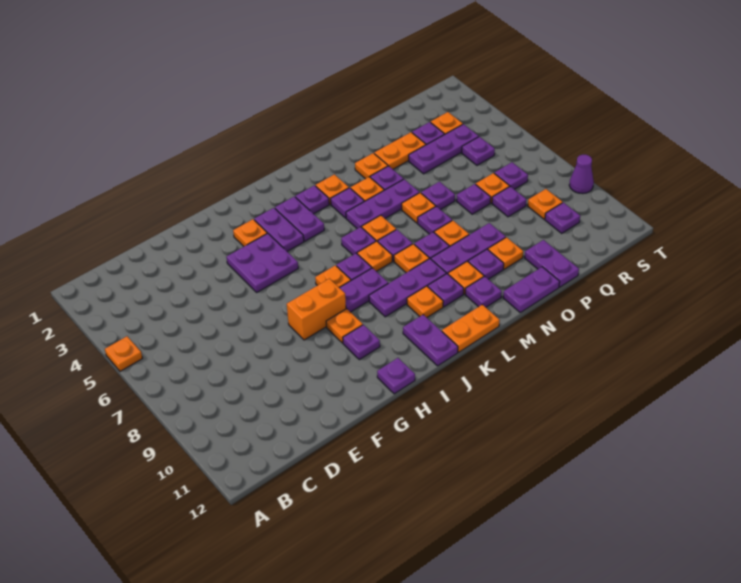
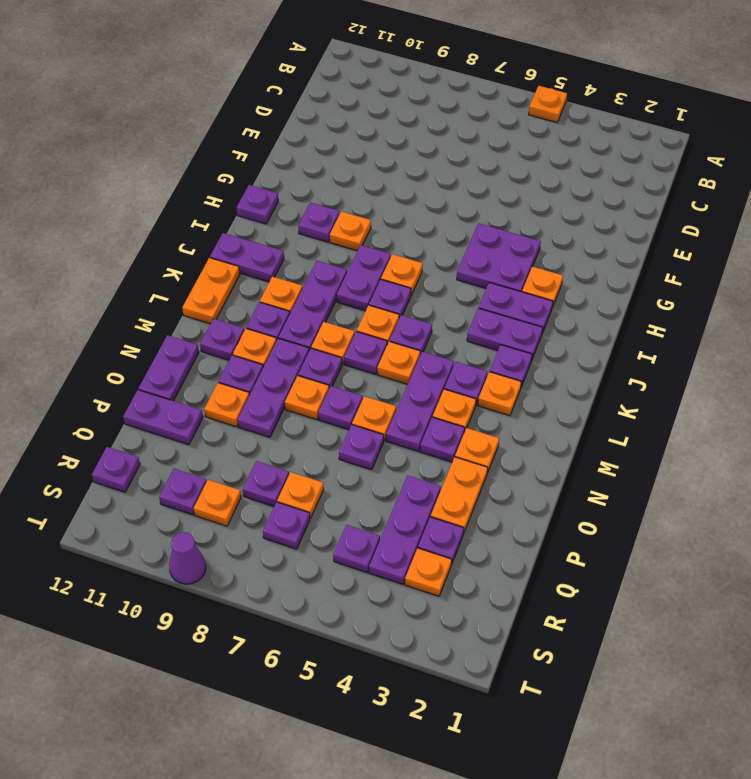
orange 1x2 brick [287,279,346,340] -> none
purple 1x1 plate [456,184,491,214] -> purple 1x1 plate moved to [92,447,140,492]

